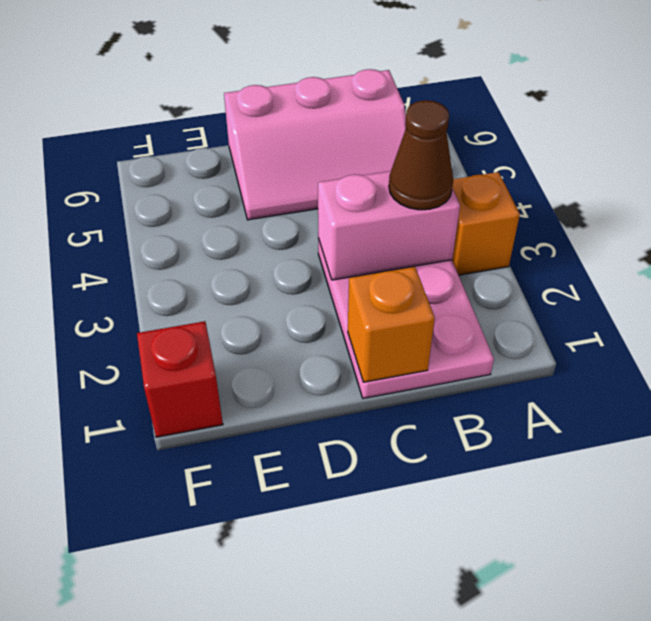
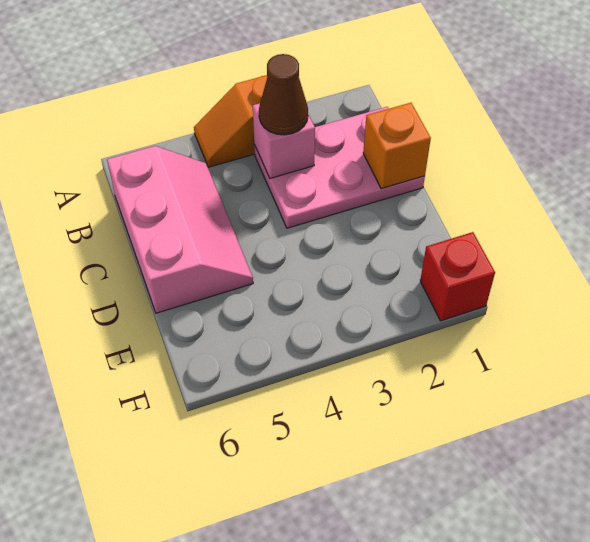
pink 1x2 brick [318,171,460,280] -> pink 1x1 brick [253,103,315,178]

